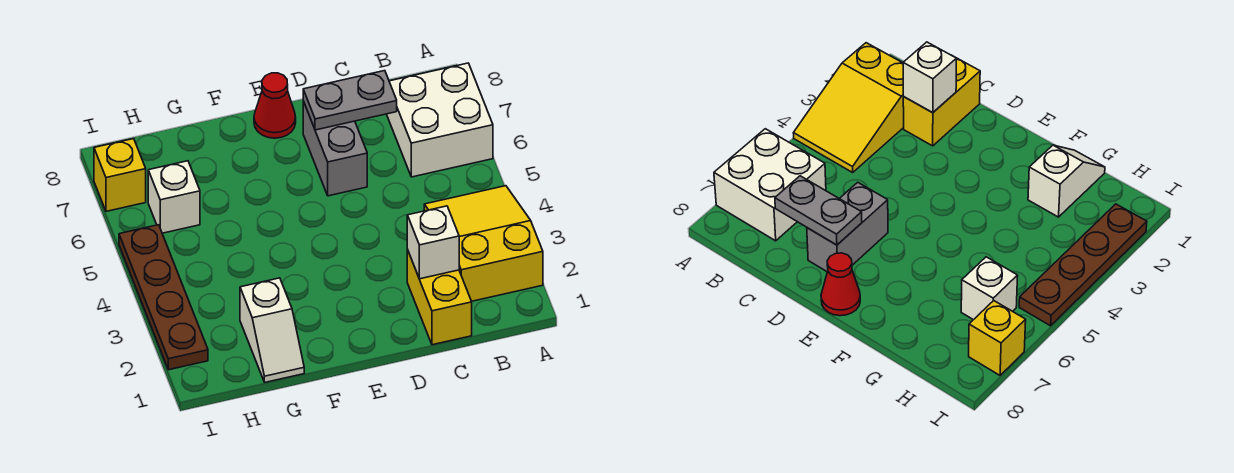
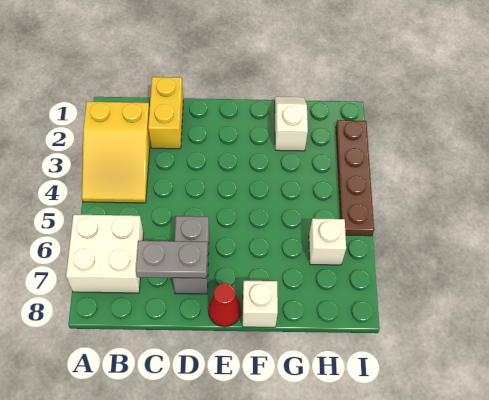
white 1x1 brick [407,206,459,279] -> white 1x1 brick moved to [243,281,278,327]
yellow 1x1 brick [94,139,146,211] -> none

